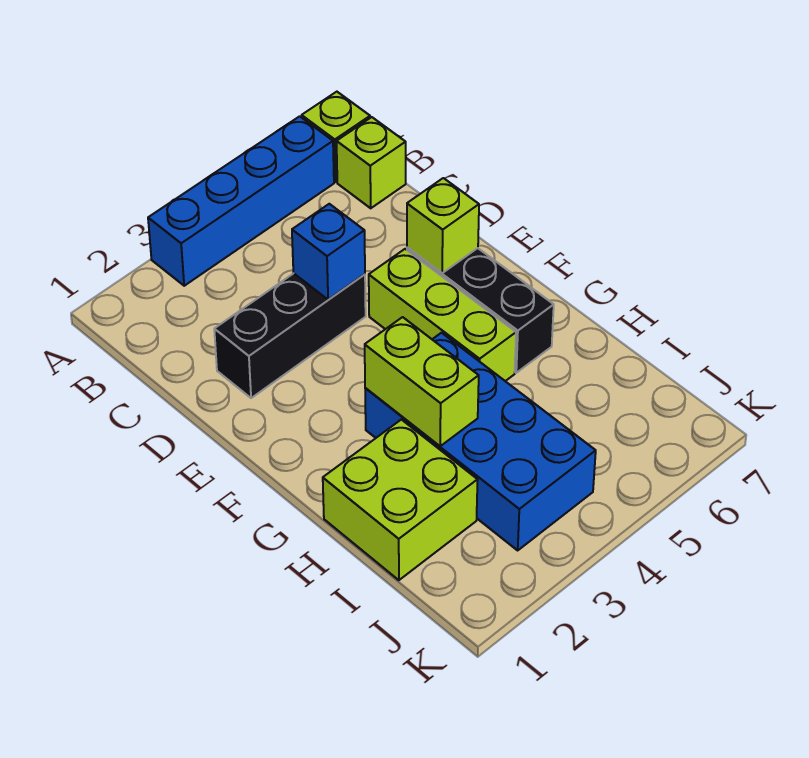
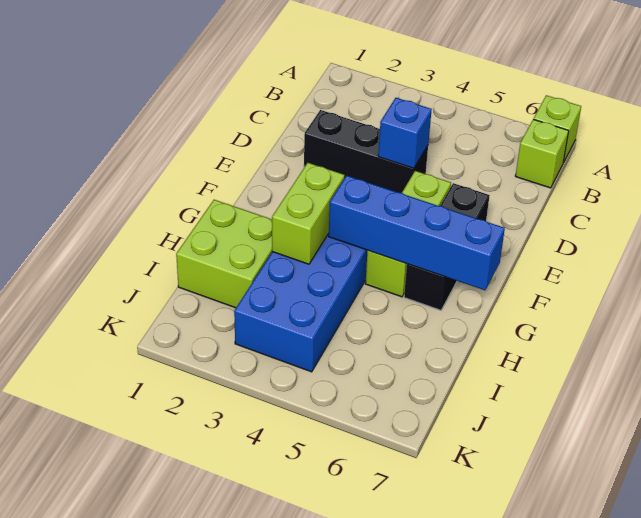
blue 1x4 brick [148,116,334,286] -> blue 1x4 brick moved to [329,175,505,290]
lime 1x1 brick [407,178,479,273] -> none

